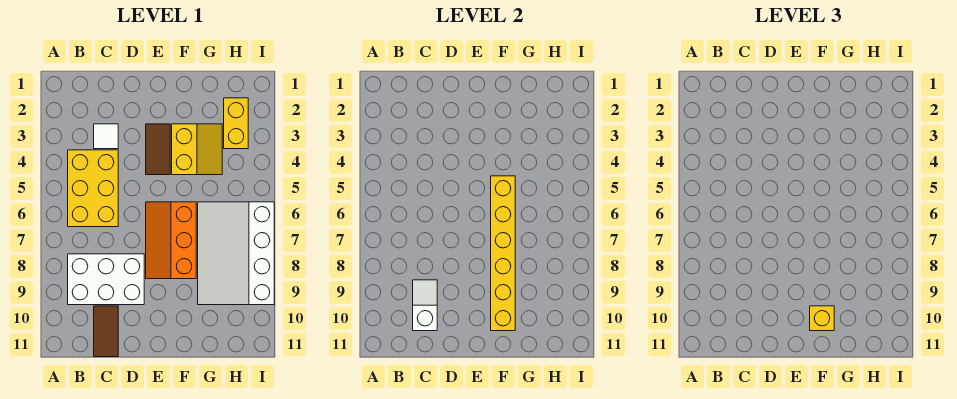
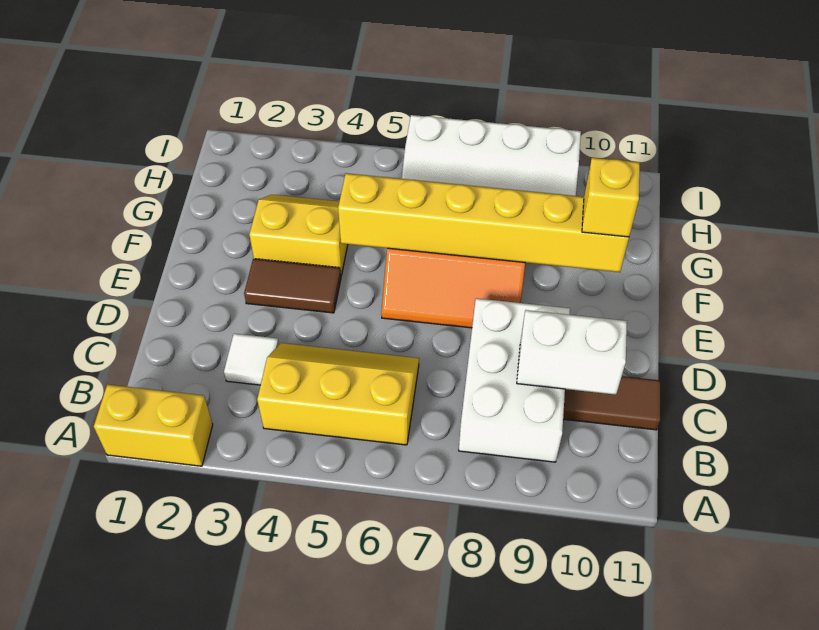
yellow 2x3 brick [68,150,118,227] -> yellow 2x3 slope [257,343,419,445]
white 1x2 slope [413,280,437,331] -> white 1x2 brick [517,310,627,395]
yellow 1x2 brick [224,98,248,149] -> yellow 1x2 brick moved to [94,384,213,466]

